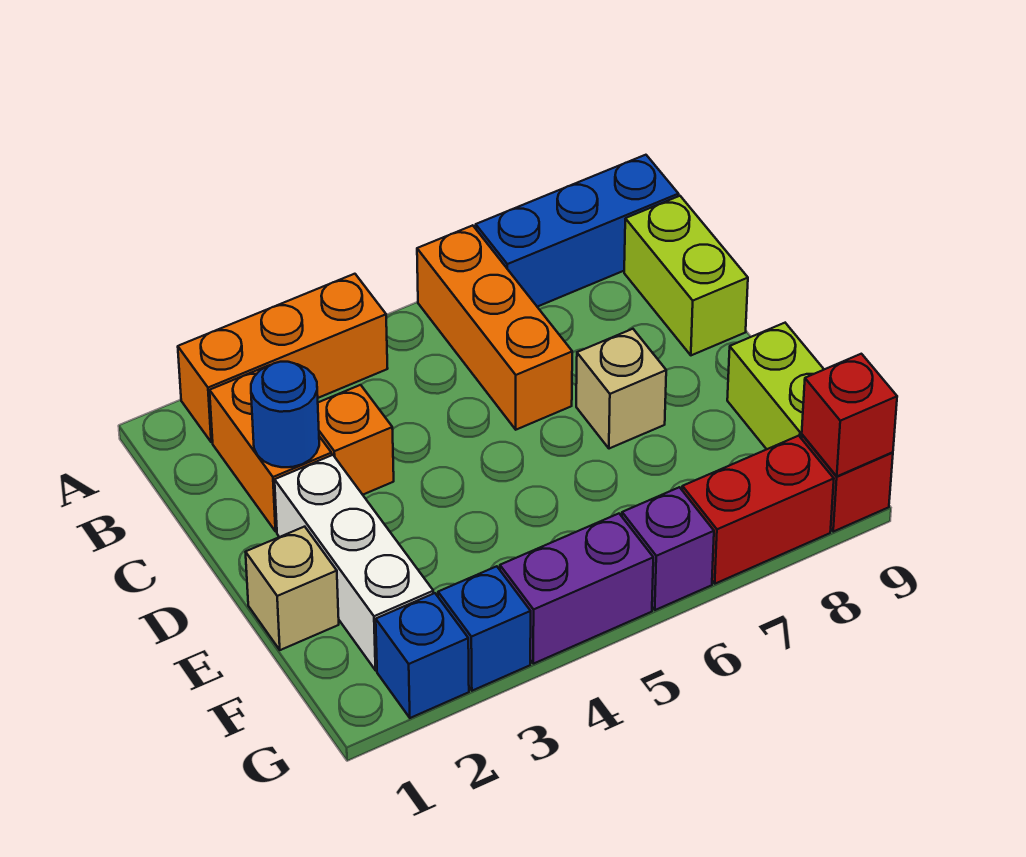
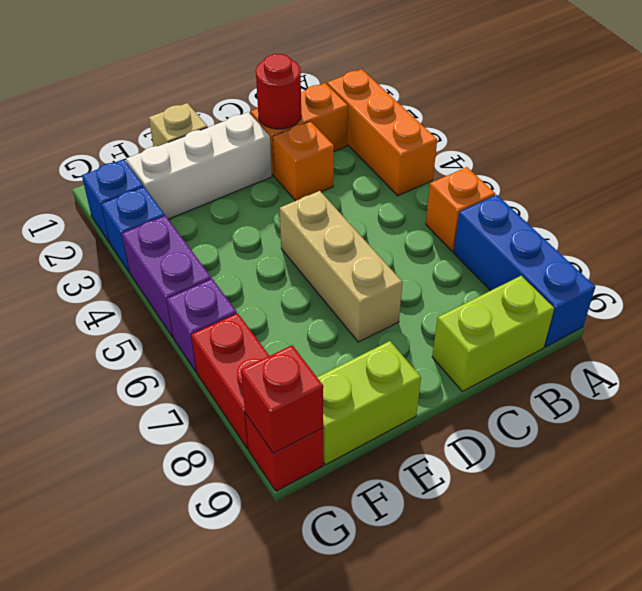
orange 1x3 brick [417,225,572,430] -> orange 1x1 brick [426,167,495,251]
blue 1x1 round brick [251,362,319,467] -> red 1x1 round brick [256,54,301,129]
tan 1x1 brick [576,329,666,449] -> tan 1x3 brick [280,191,402,342]

